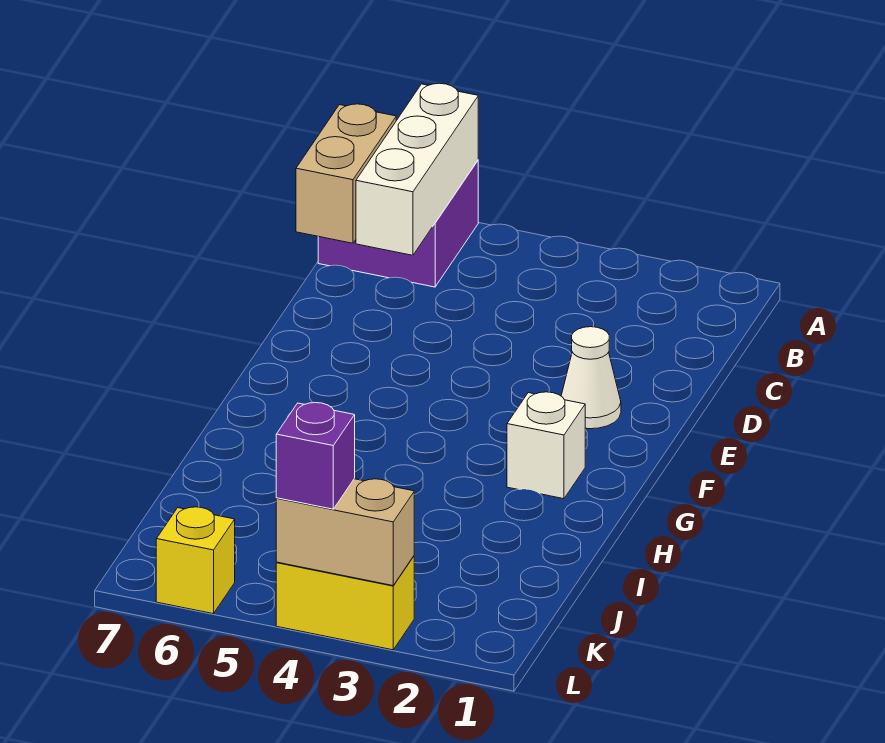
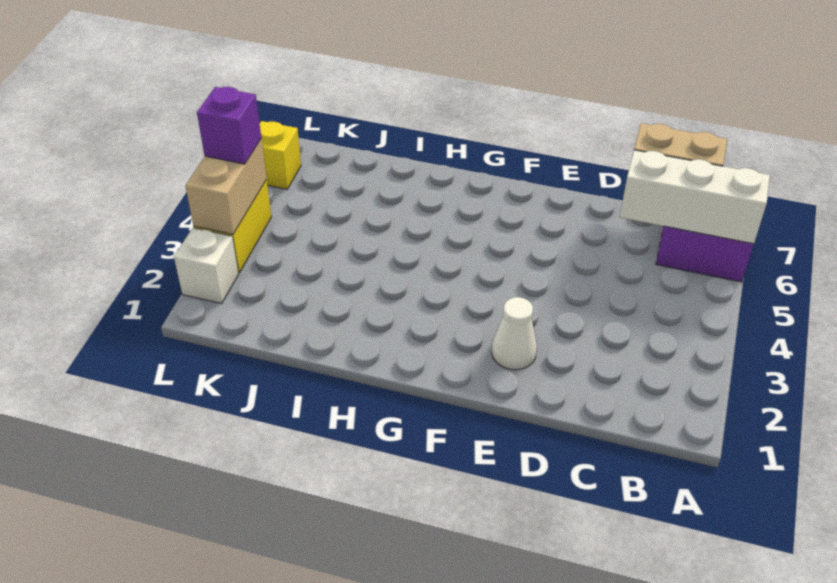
white 1x1 brick [507,392,585,499] -> white 1x1 brick moved to [174,228,239,304]

